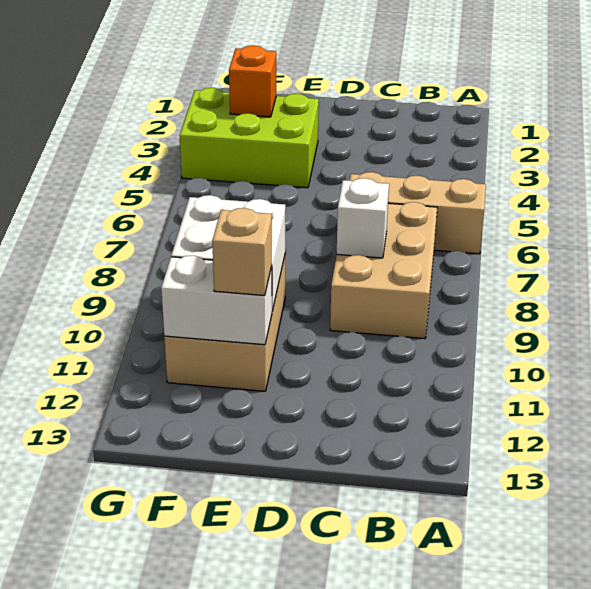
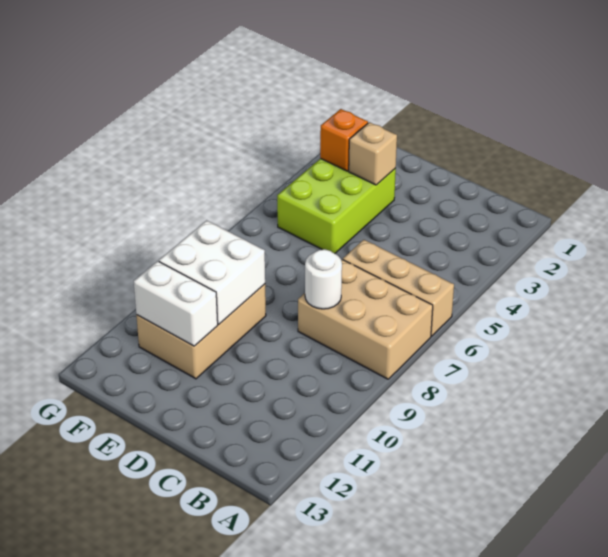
tan 2x3 brick [330,202,437,339] -> tan 2x3 brick turned to [298,260,433,379]
white 1x1 brick [337,178,389,258] -> white 1x1 round brick [305,249,342,309]
lime 2x3 brick [180,88,319,188] -> lime 2x3 brick turned to [277,159,396,253]
tan 1x1 brick [212,208,272,296] -> tan 1x1 brick moved to [349,122,397,185]

